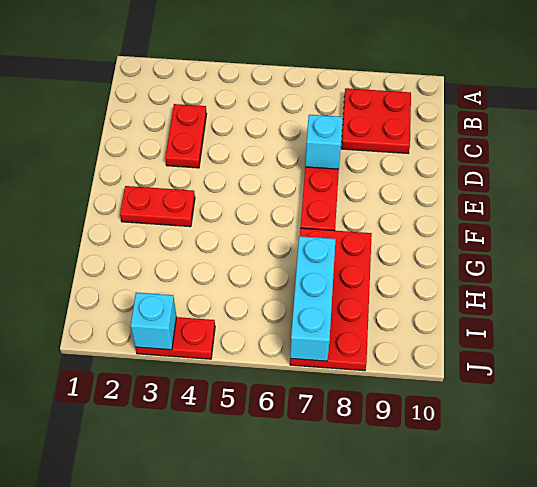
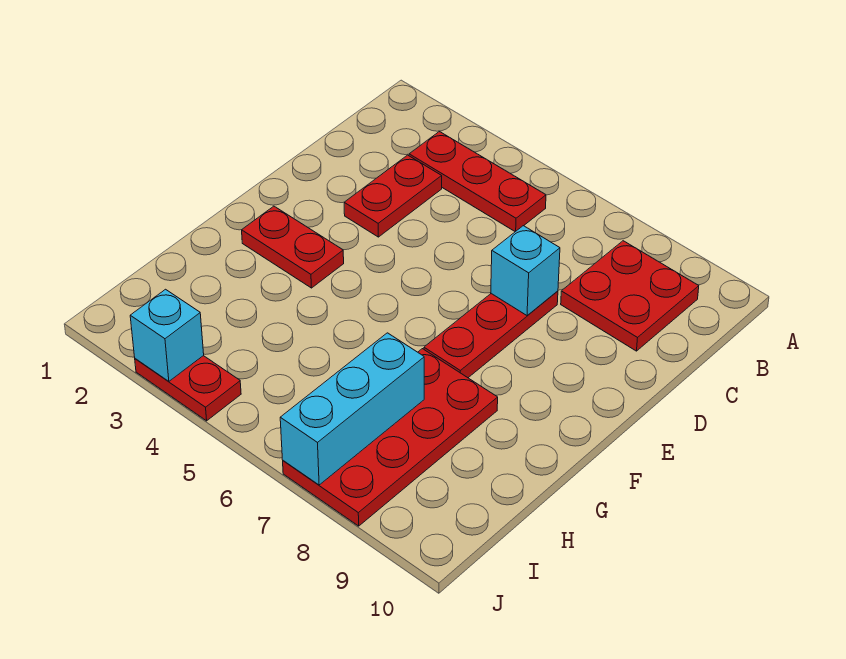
none -> red 1x3 plate [409,132,546,232]

